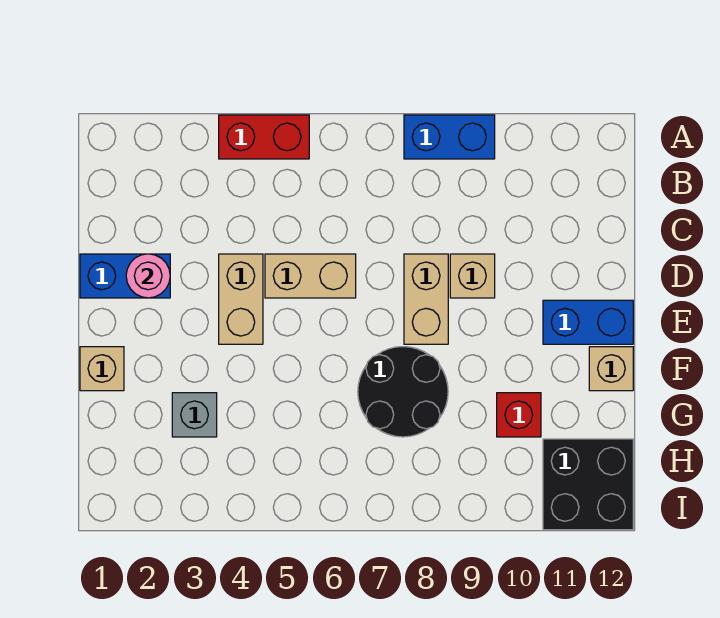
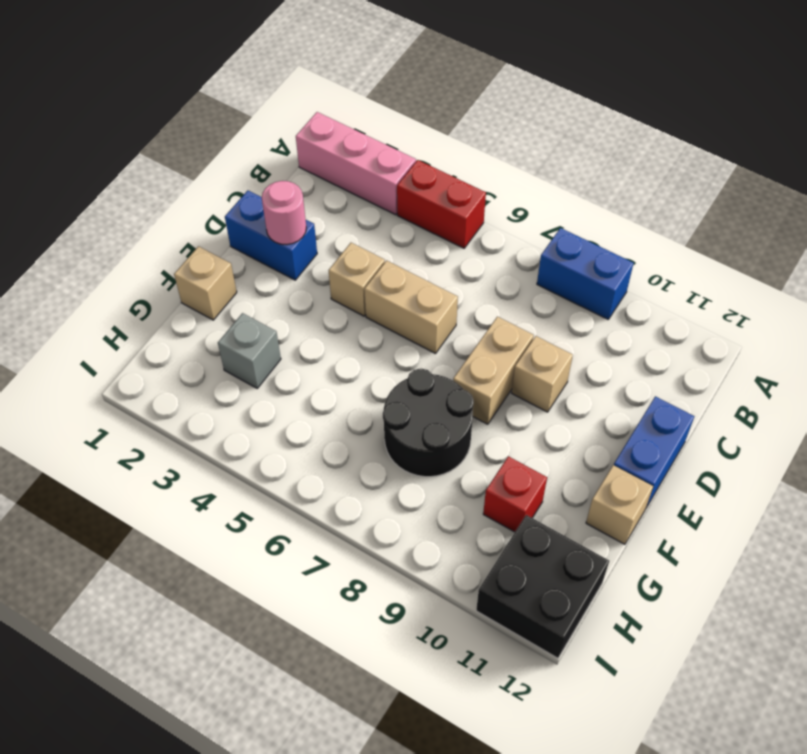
none -> pink 1x3 brick [296,112,416,215]
tan 1x2 brick [219,254,263,344] -> tan 1x1 brick [329,243,385,316]
blue 1x2 brick [543,300,633,344] -> blue 1x2 brick turned to [614,396,694,508]

